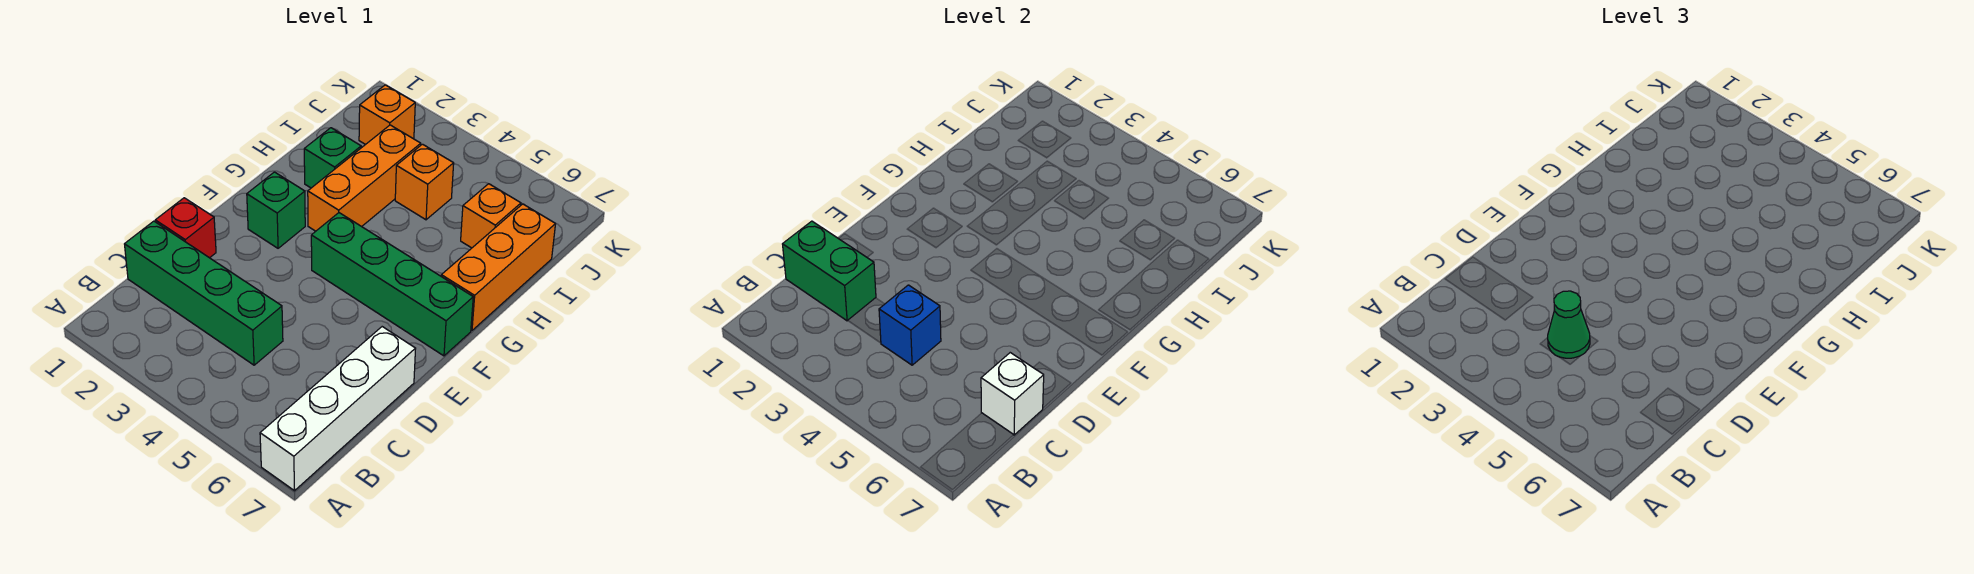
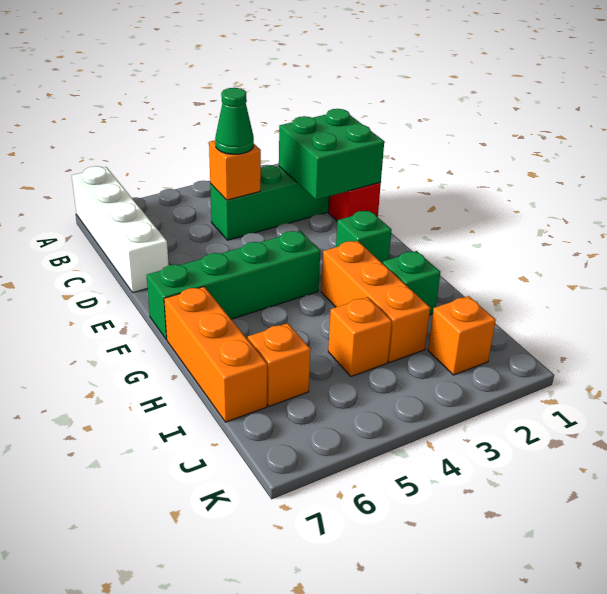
green 1x2 brick [783,221,876,321] -> green 2x2 brick [279,109,384,200]
blue 1x1 brick [879,285,941,365] -> orange 1x1 brick [209,140,261,200]
white 1x1 brick [981,353,1044,435] -> none

